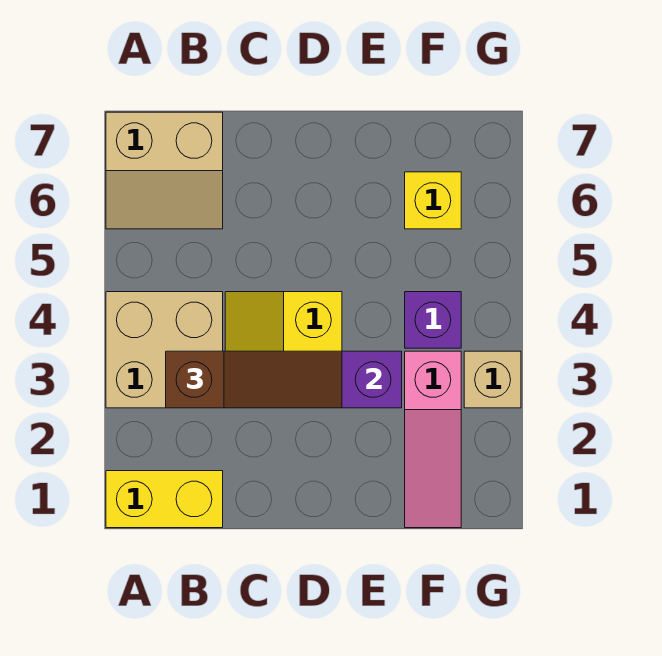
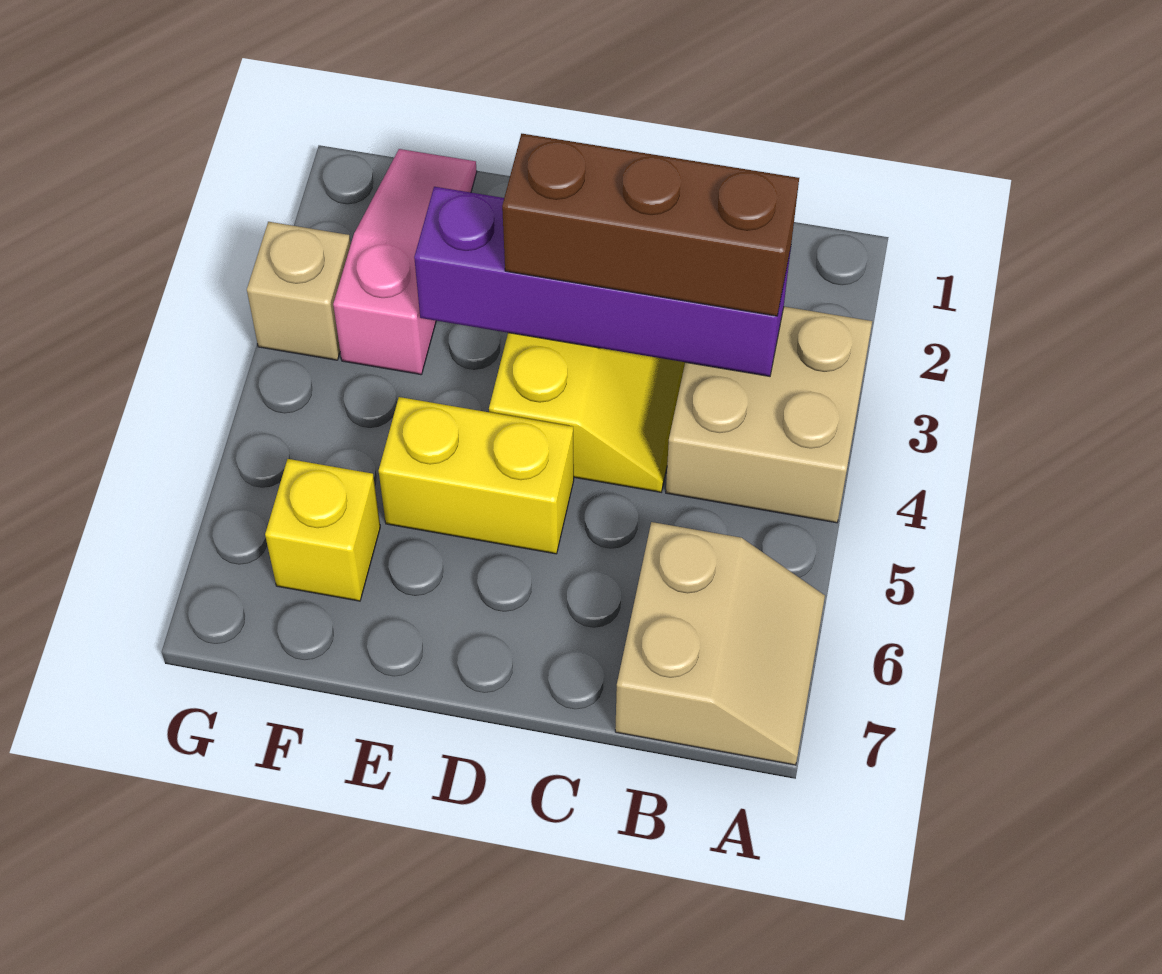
yellow 1x2 brick [106,471,223,528] -> yellow 1x2 brick moved to [379,397,574,554]
tan 2x2 slope [106,112,223,229] -> tan 2x2 slope turned to [615,522,825,765]
brown 1x3 slope [166,351,342,408] -> brown 1x3 brick [502,134,799,316]
purple 1x1 brick [405,292,461,348] -> none

